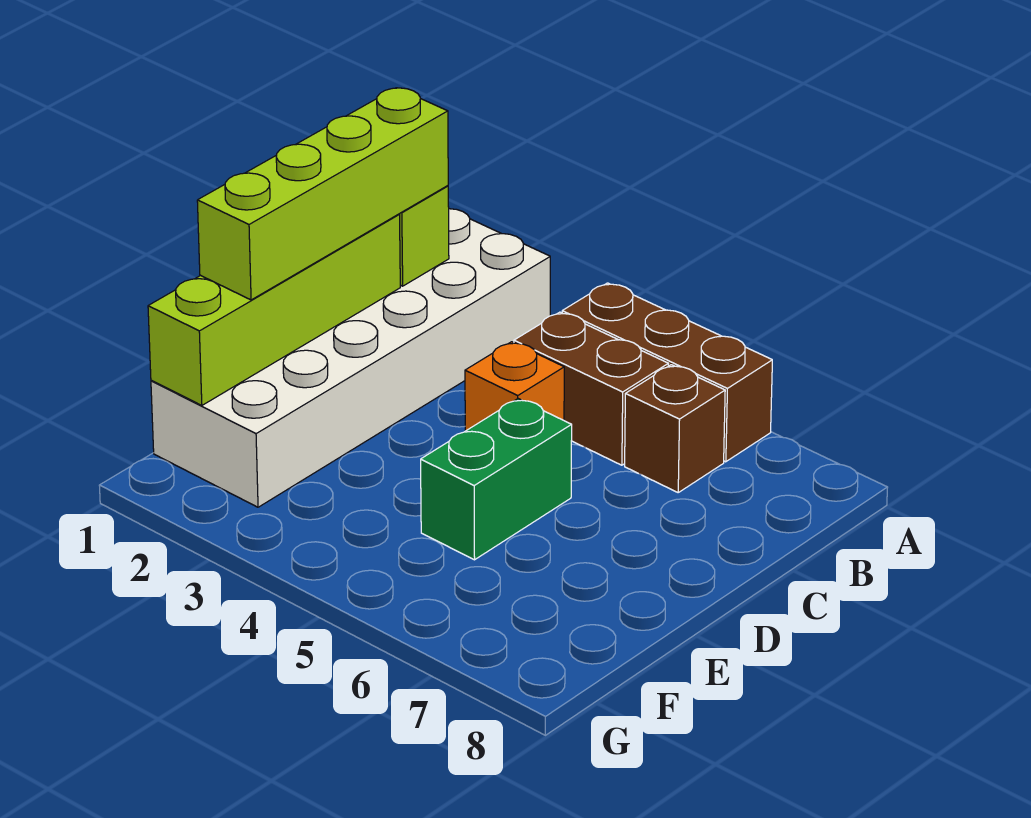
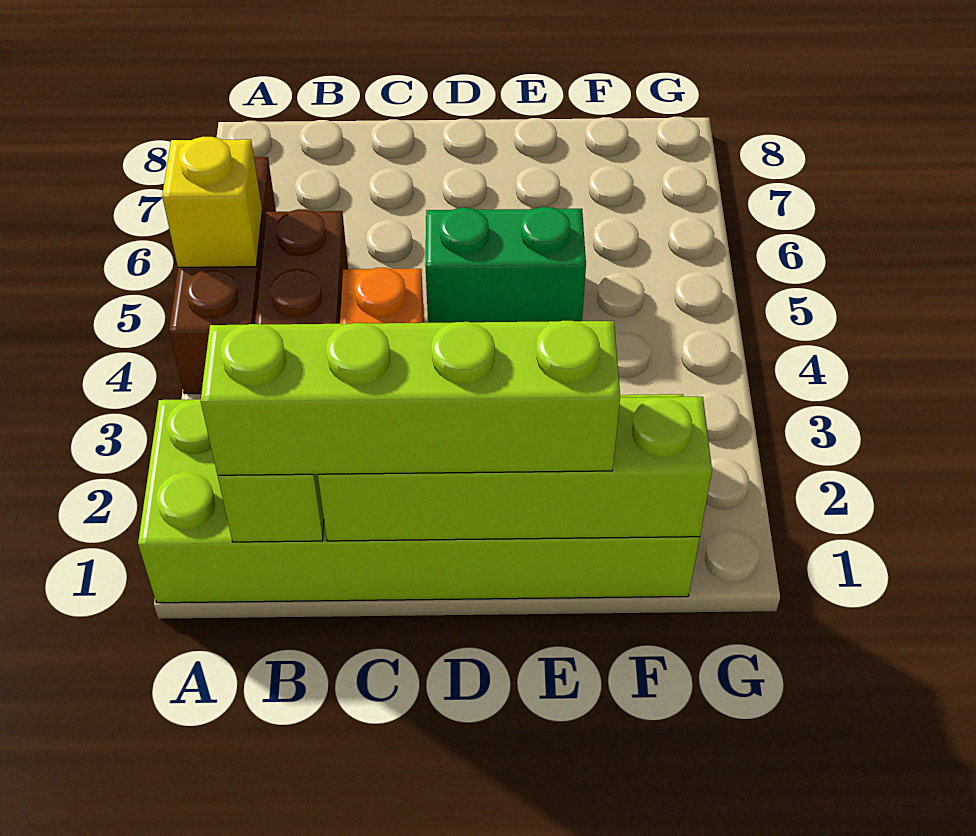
white 2x6 brick [151,209,550,507] -> lime 2x6 brick [138,394,700,603]
none -> yellow 1x1 brick [162,137,262,267]
brown 1x1 brick [625,365,725,492] -> none

